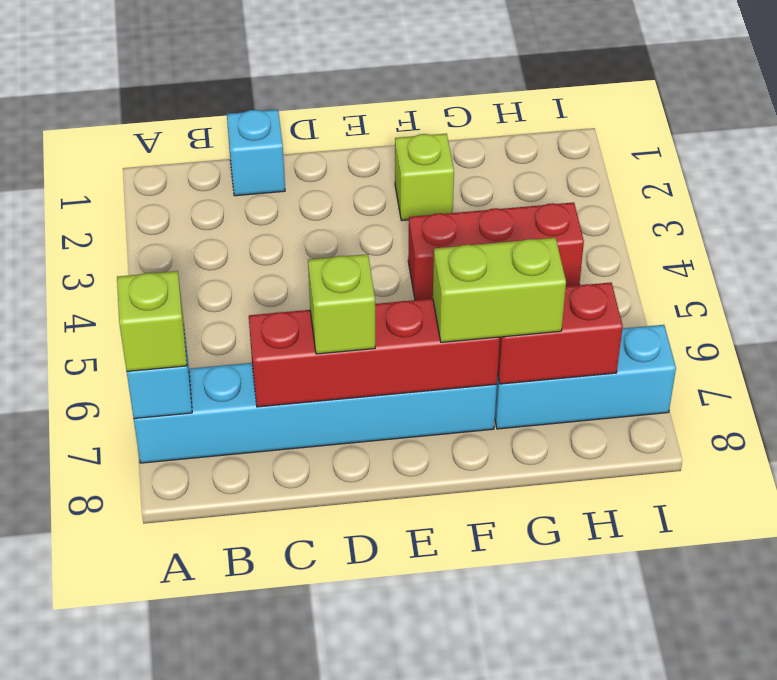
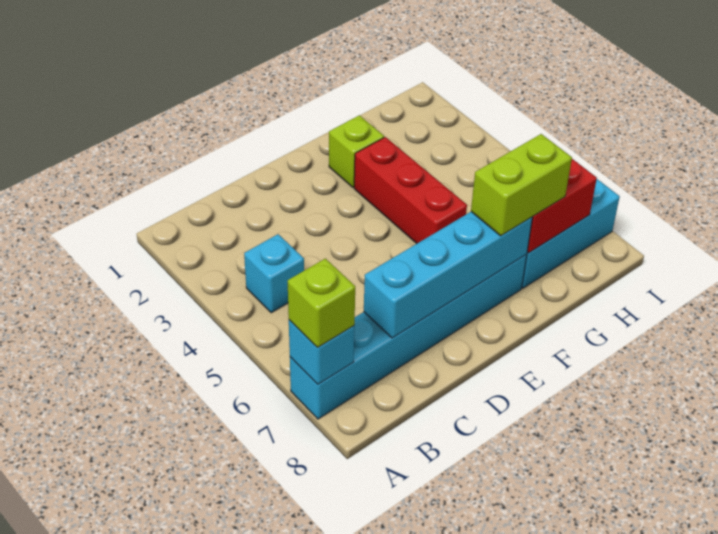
cyan 1x1 brick [227,110,285,196] -> cyan 1x1 brick moved to [244,234,304,313]
red 1x4 brick [249,299,500,407] -> cyan 1x4 brick [364,212,532,338]
lime 1x1 brick [308,254,375,354] -> none
red 1x3 brick [408,202,584,300] -> red 1x3 brick turned to [354,137,467,244]

